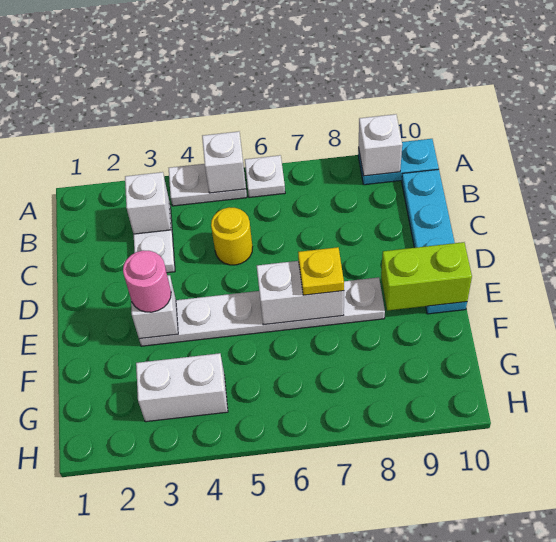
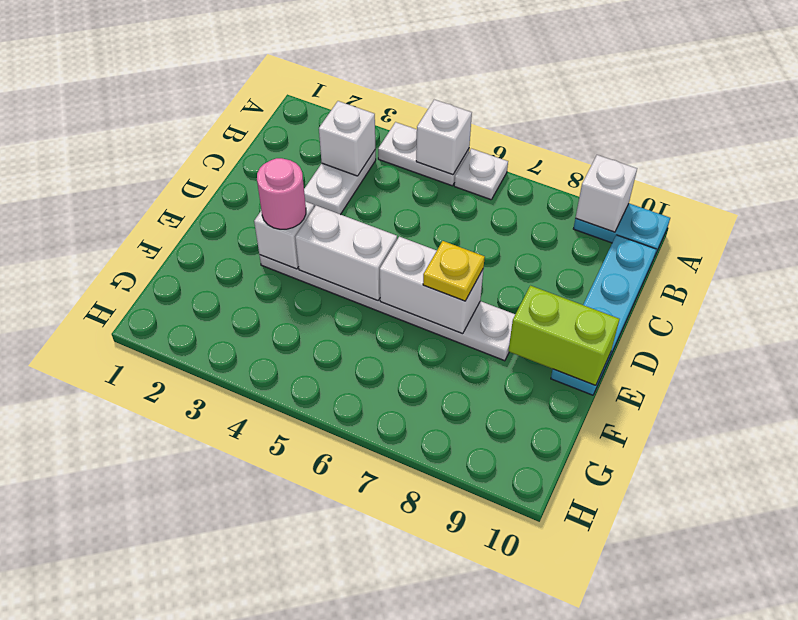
yellow 1x1 round brick [211,207,252,265] -> none
white 1x2 brick [136,353,228,422] -> white 1x2 brick moved to [295,206,397,301]

